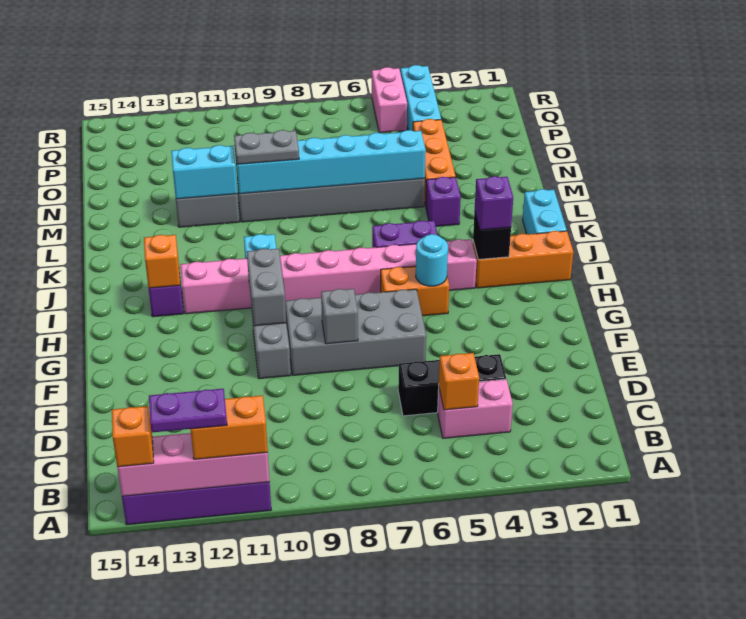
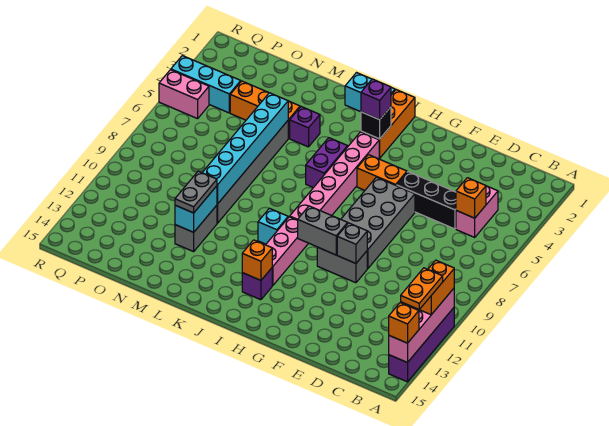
purple 1x2 plate [149,389,227,433] -> orange 1x2 plate [401,268,443,310]
black 1x3 brick [398,354,506,416] -> black 1x3 brick turned to [397,172,456,229]
grey 1x1 brick [321,289,358,344] -> grey 1x1 brick moved to [337,223,367,263]
orange 1x2 brick [381,266,449,316] -> orange 1x2 brick turned to [357,155,407,190]
cyan 1x1 round brick [416,234,448,286] -> none
grey 1x2 plate [234,130,299,164] -> grey 1x2 plate moved to [175,171,217,213]

